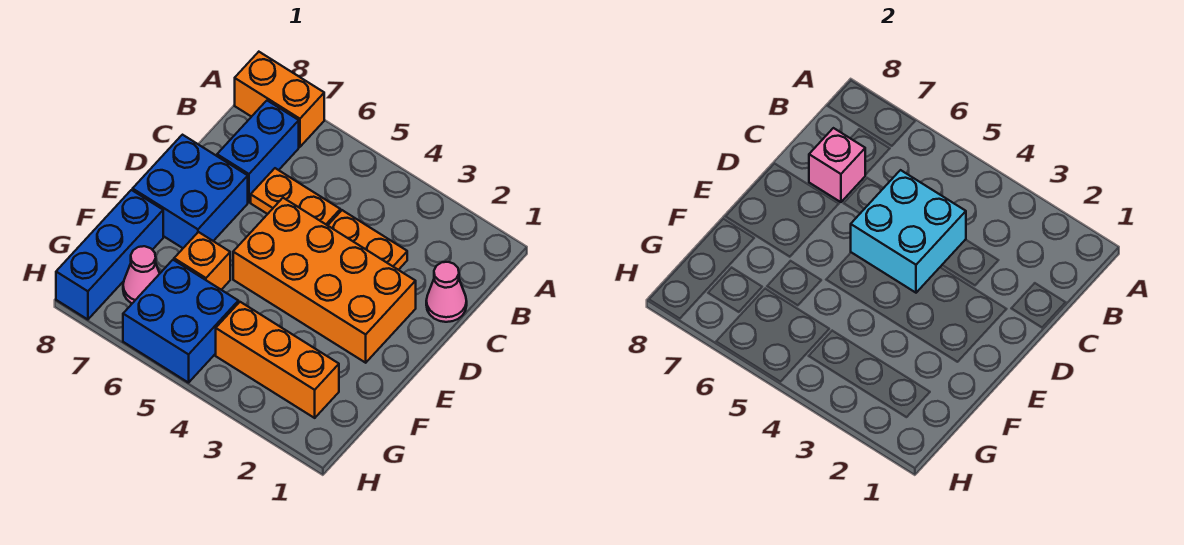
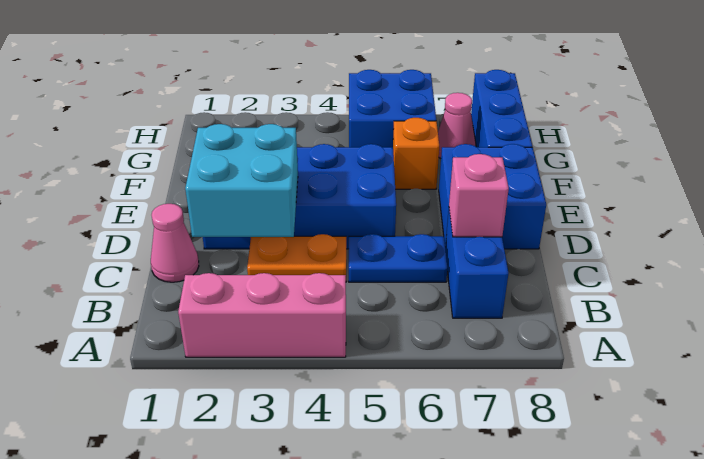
none -> pink 1x3 brick [178,273,346,357]
orange 1x2 brick [235,52,324,147] -> none
cyan 2x2 brick [851,170,966,293] -> cyan 2x2 brick moved to [185,124,298,237]
orange 1x2 plate [251,168,340,225] -> blue 1x2 plate [349,234,447,282]
orange 2x4 brick [233,198,416,363] -> blue 2x4 brick [203,144,396,249]
orange 1x3 brick [216,302,339,418] -> none

